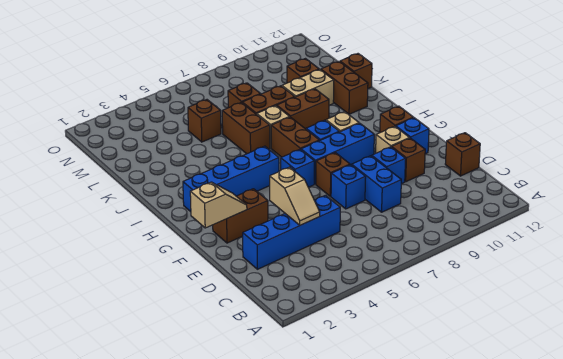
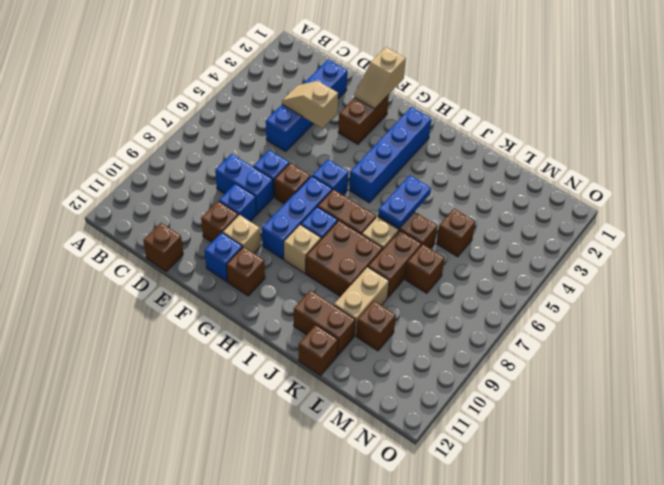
none -> blue 1x2 plate [378,175,431,228]
brown 1x2 brick [277,89,329,129] -> brown 2x2 brick [306,221,383,297]

